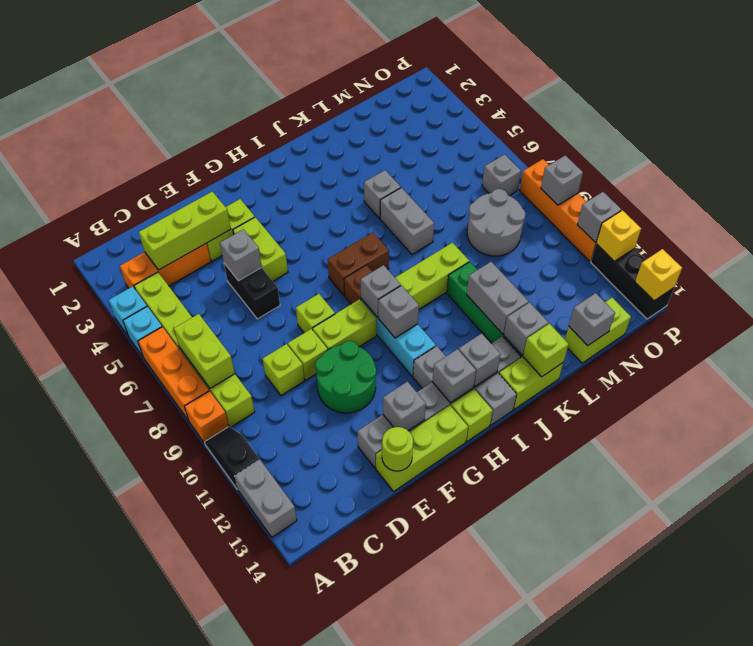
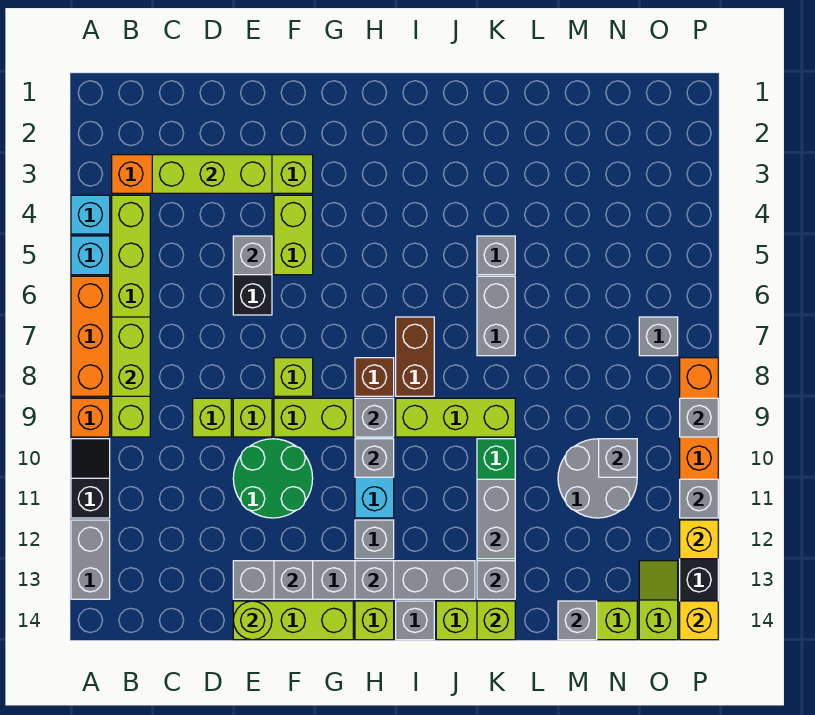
brown 1x2 brick [328,232,389,296] -> brown 1x2 brick turned to [396,317,434,396]
grey 1x1 brick [459,333,501,387] -> grey 1x1 brick moved to [599,439,637,477]
grey 2x2 round brick [467,189,526,256] -> grey 2x2 round brick moved to [558,439,637,518]
none -> lime 1x2 slope [639,561,678,640]

